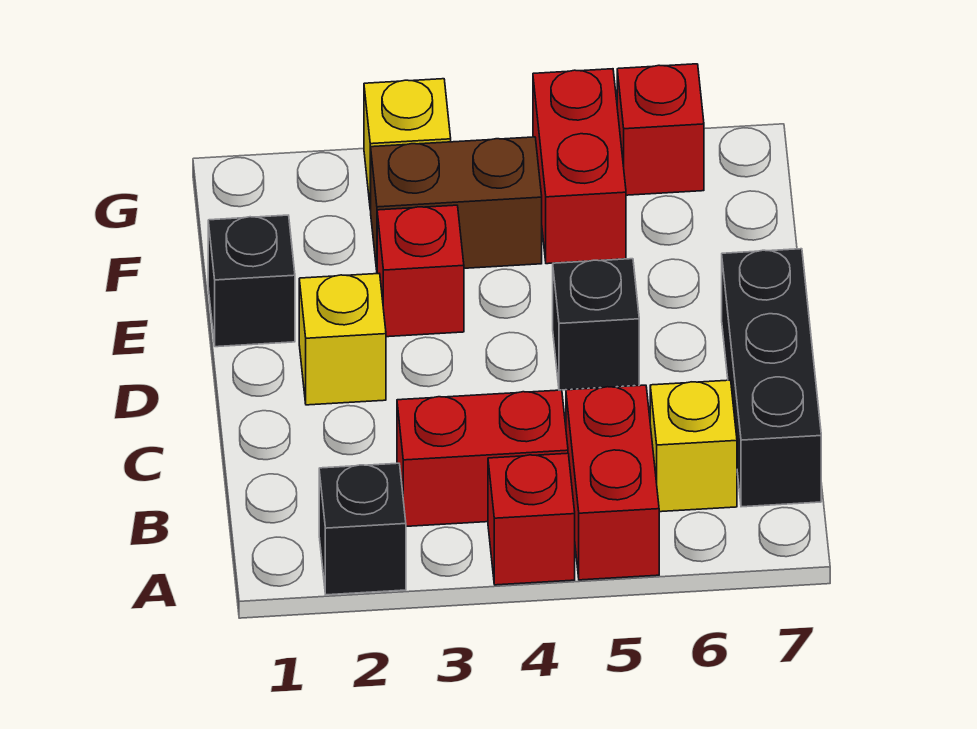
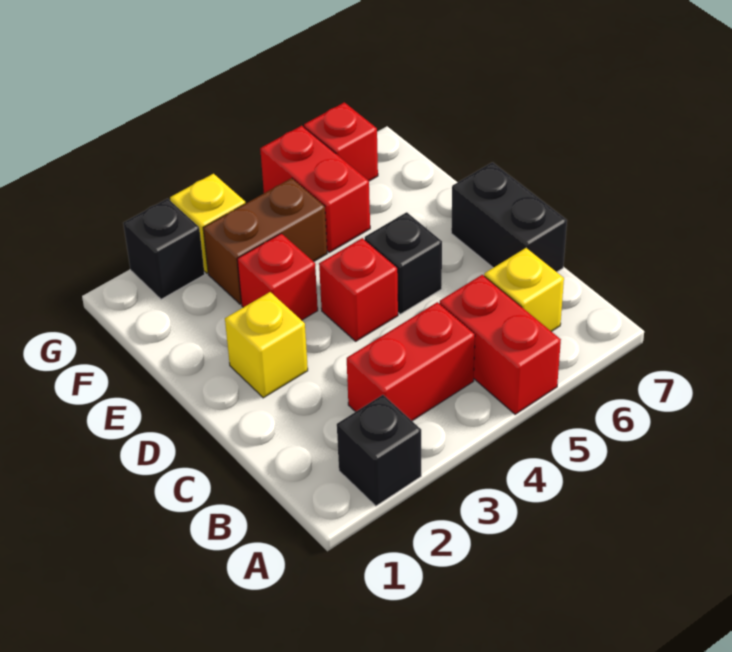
red 1x1 brick [488,453,575,585] -> red 1x1 brick moved to [319,238,398,341]
black 1x3 brick [722,249,821,507] -> black 1x2 brick [451,162,567,272]
black 1x1 brick [208,215,295,347] -> black 1x1 brick moved to [123,199,205,299]

